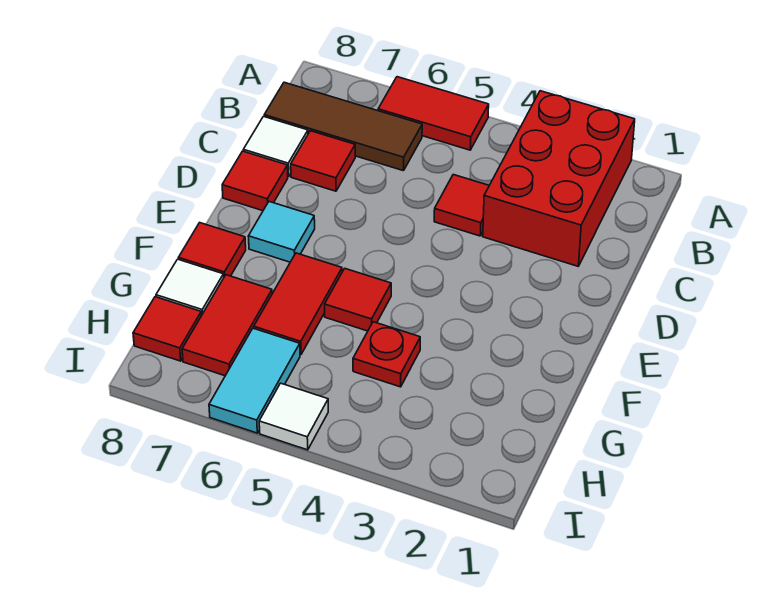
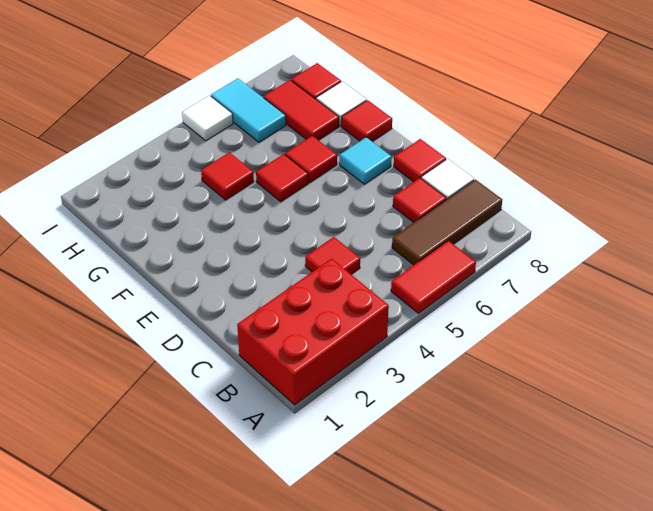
red 2x3 brick [483,91,635,266] -> red 2x3 brick turned to [237,259,389,405]
red 1x2 tile [254,253,342,355] -> red 1x1 tile [285,136,337,183]
red 1x1 plate [353,322,420,387] -> red 1x1 tile [201,152,254,200]

